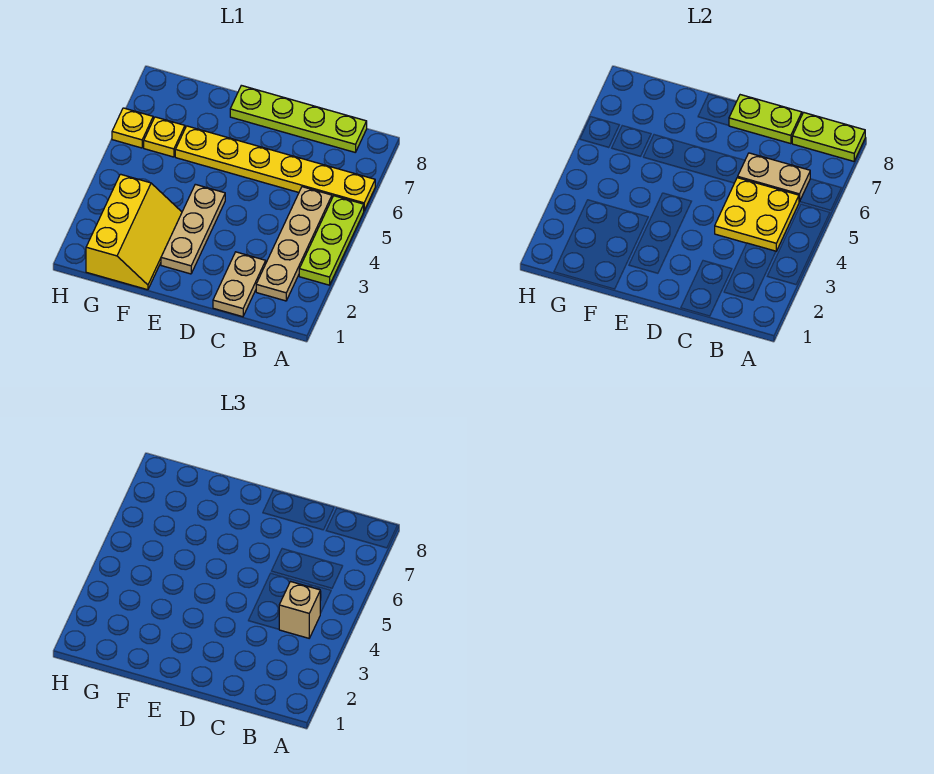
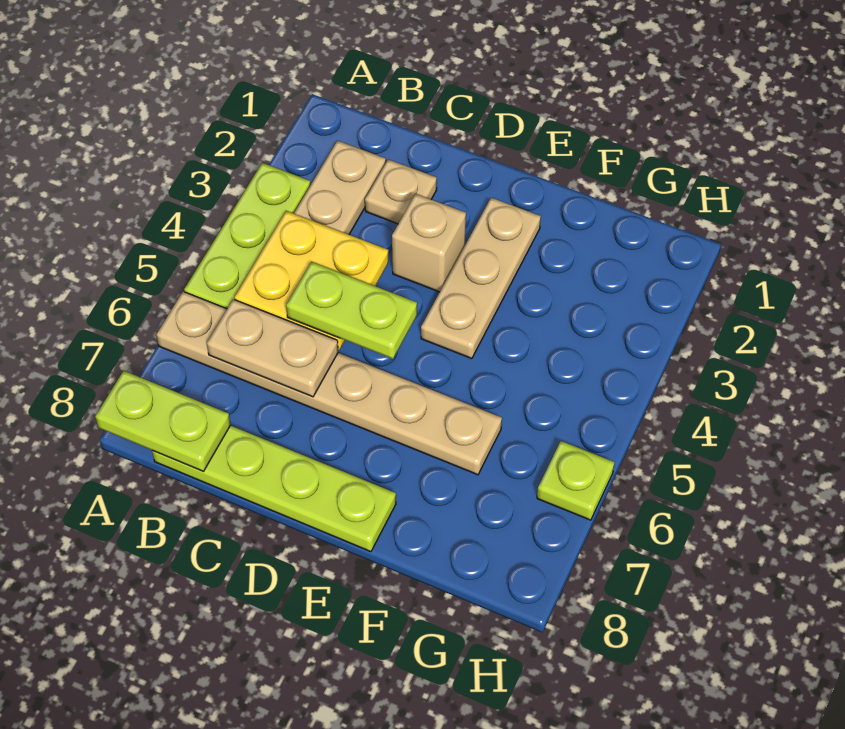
yellow 1x6 plate [175,126,375,210] -> tan 1x6 plate [156,292,502,475]
tan 1x1 brick [279,582,320,638] -> tan 1x1 brick moved to [392,194,466,292]
tan 1x2 plate [213,252,266,317] -> tan 1x1 plate [365,159,437,224]
lime 1x2 plate [729,95,802,144] -> lime 1x2 plate moved to [286,262,417,359]
yellow 2x3 slope [86,174,182,290] -> none
yellow 1x1 plate [144,117,185,157] -> none
yellow 1x1 plate [112,108,153,148] -> lime 1x1 plate [537,441,614,520]

